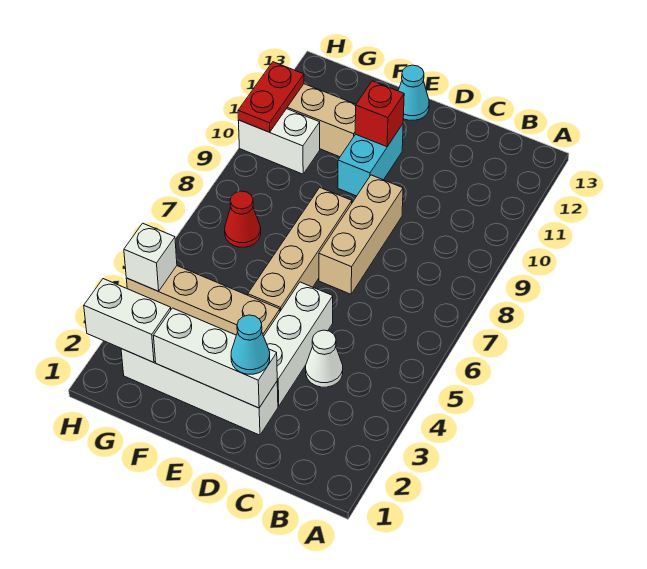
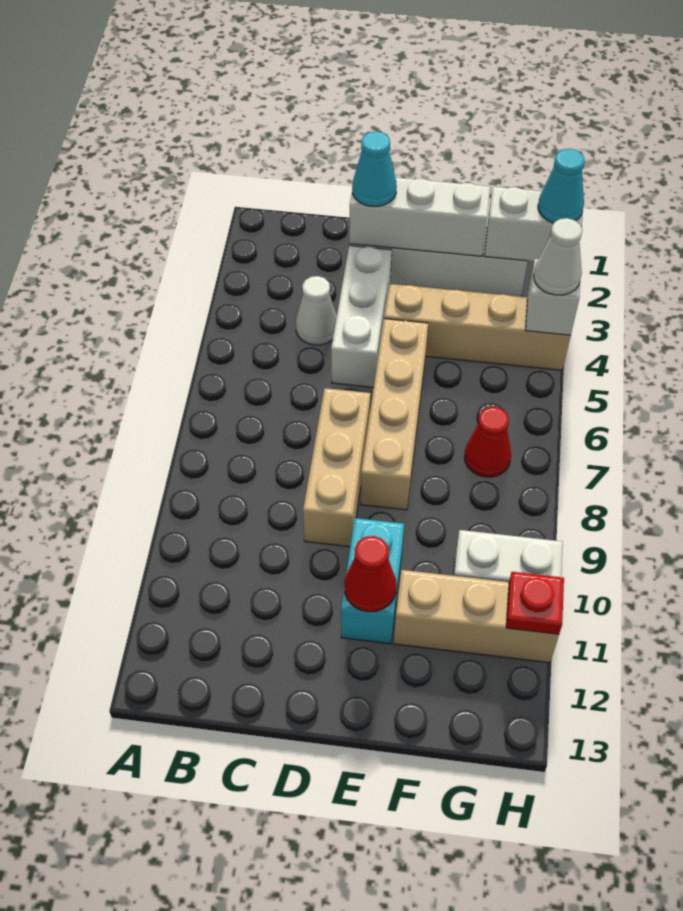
red 1x1 brick [355,81,404,147] -> red 1x1 cone [345,536,396,612]
cyan 1x1 cone [398,65,429,120] -> cyan 1x1 cone moved to [538,149,585,223]
none -> white 1x1 cone [534,218,582,295]
red 1x2 plate [238,62,304,132] -> red 1x1 plate [506,572,564,634]

